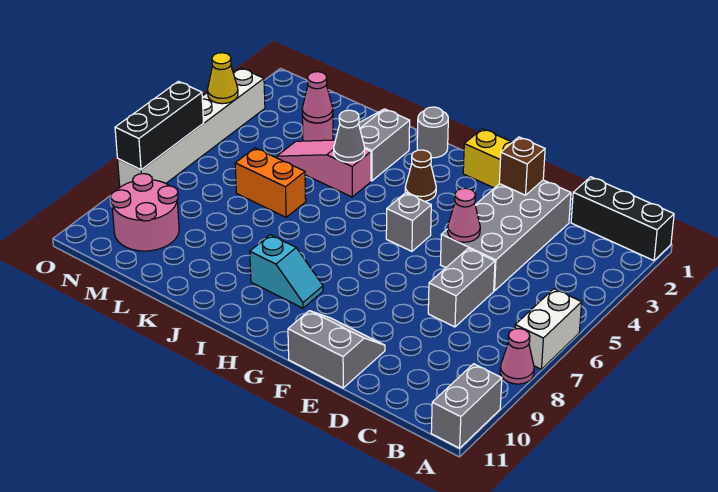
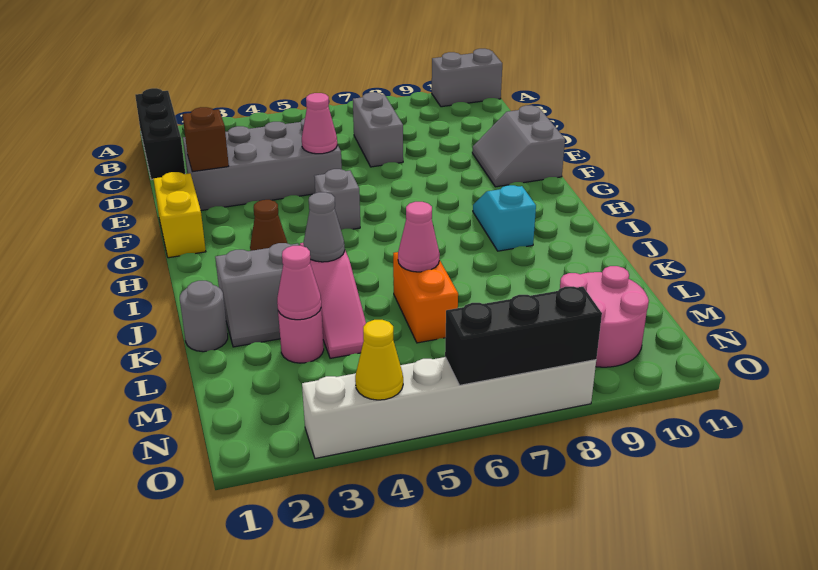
white 1x2 brick [515,289,582,369] -> none
pink 1x1 cone [500,329,534,384] -> pink 1x1 cone moved to [398,202,439,272]
grey 1x2 brick [428,248,495,327] -> grey 1x2 brick turned to [353,92,403,167]
grey 1x1 round brick [417,107,448,158] -> grey 1x1 round brick moved to [180,281,228,352]

